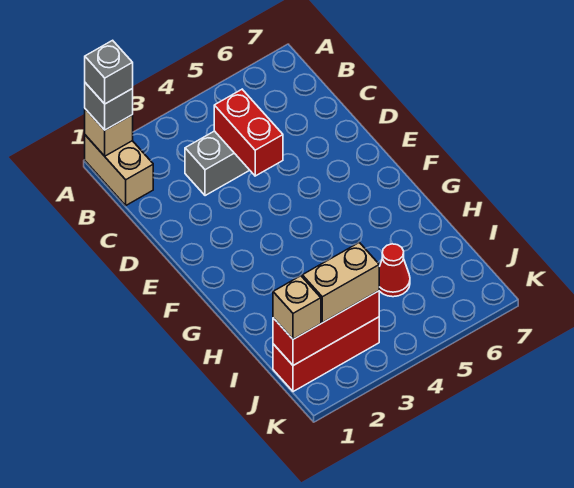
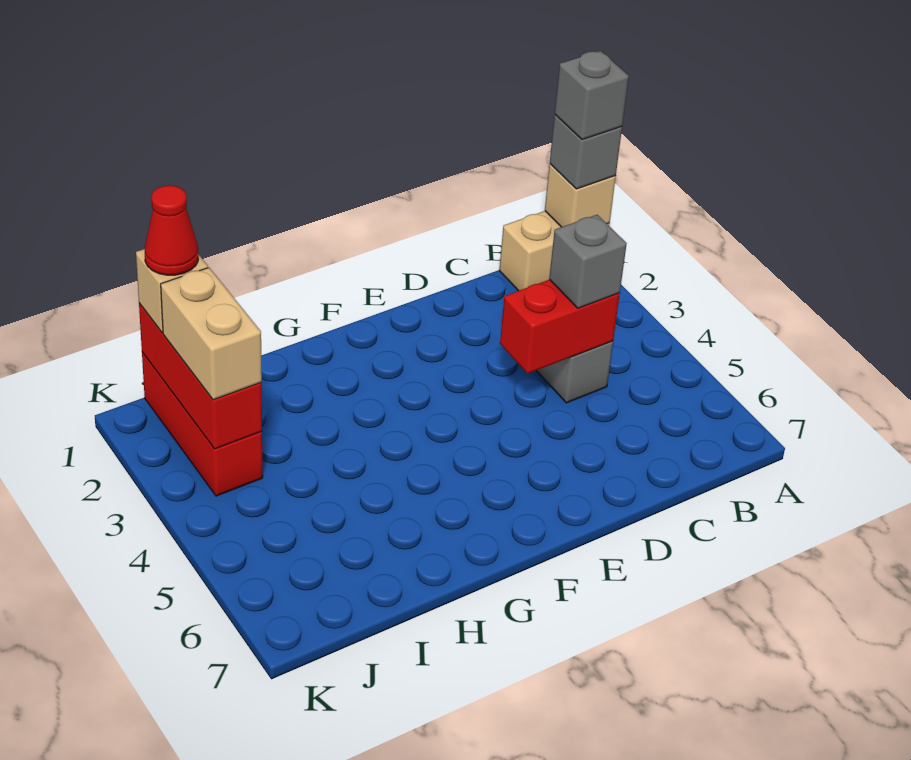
none -> grey 1x1 brick [549,215,627,308]
red 1x1 cone [379,244,410,297] -> red 1x1 cone moved to [145,185,198,275]

